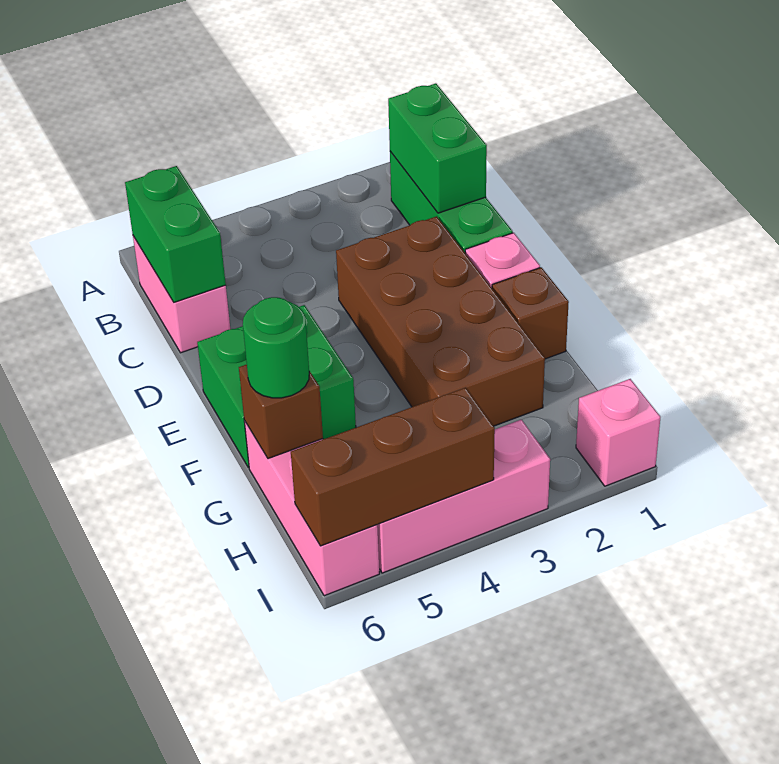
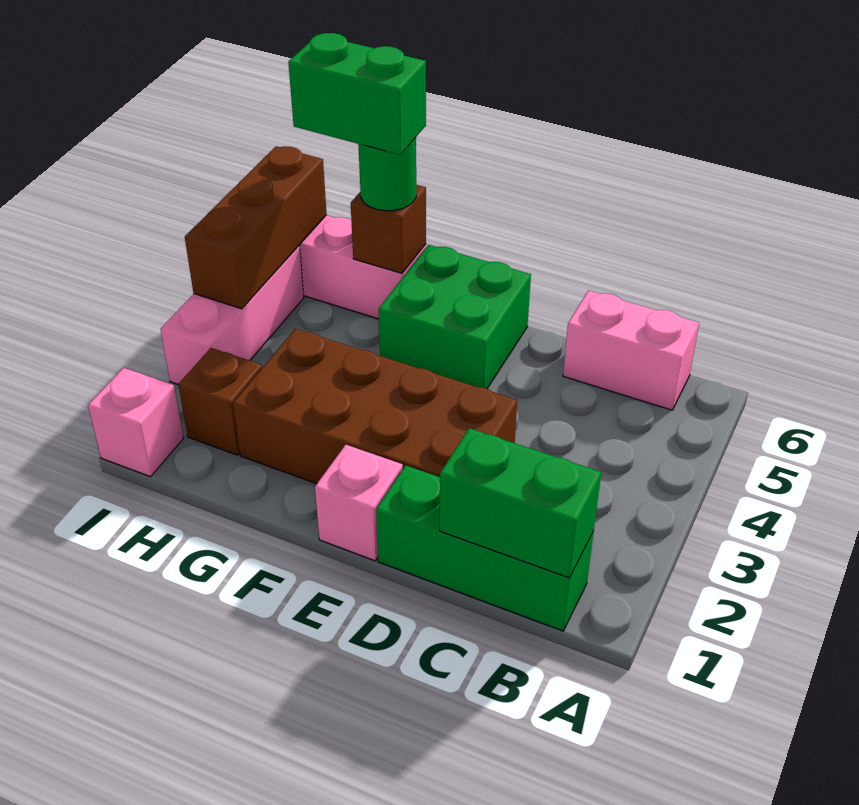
green 1x2 brick [125,166,226,302] -> green 1x2 brick moved to [288,33,426,155]
brown 1x1 brick [492,267,569,359] -> brown 1x1 brick moved to [178,348,262,455]

